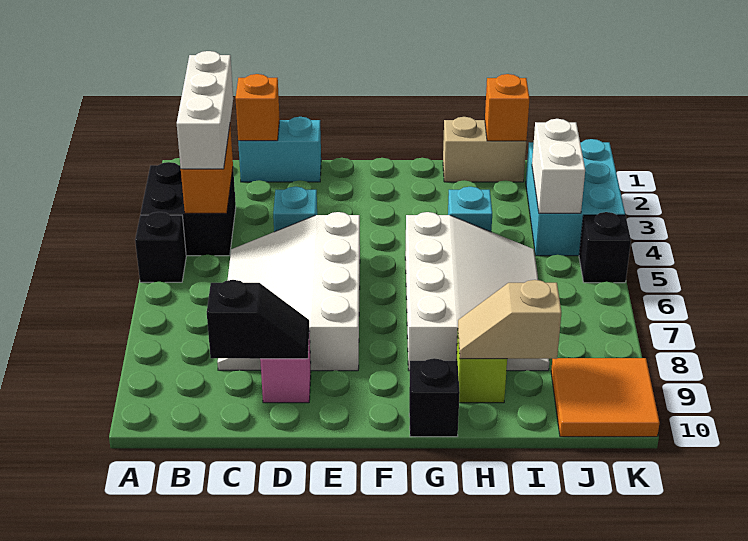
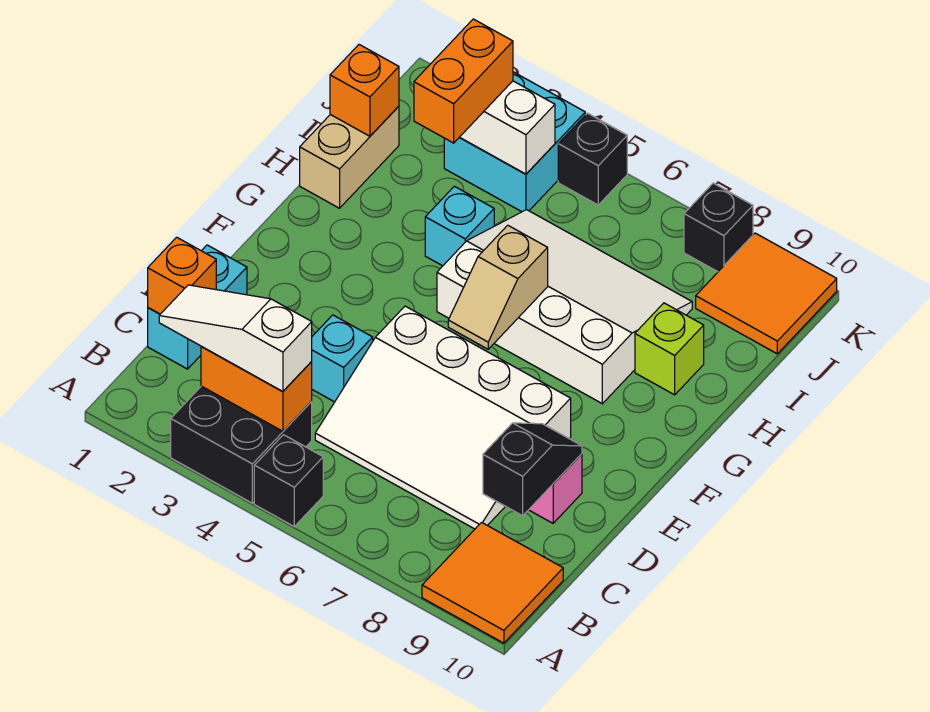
none -> orange 2x2 tile [422,522,563,643]
white 1x3 brick [177,51,233,169] -> white 1x3 slope [159,285,312,391]
black 1x1 brick [409,358,460,437] -> black 1x1 brick moved to [684,183,753,272]
tan 1x2 slope [458,280,561,359] -> tan 1x2 slope moved to [448,225,548,349]
none -> orange 1x2 brick [414,19,513,143]
cyan 2x3 brick [526,139,625,256] -> cyan 2x2 brick [444,72,585,212]

